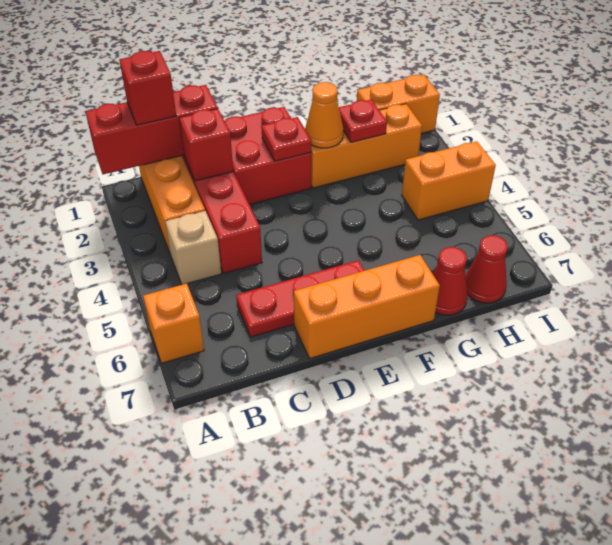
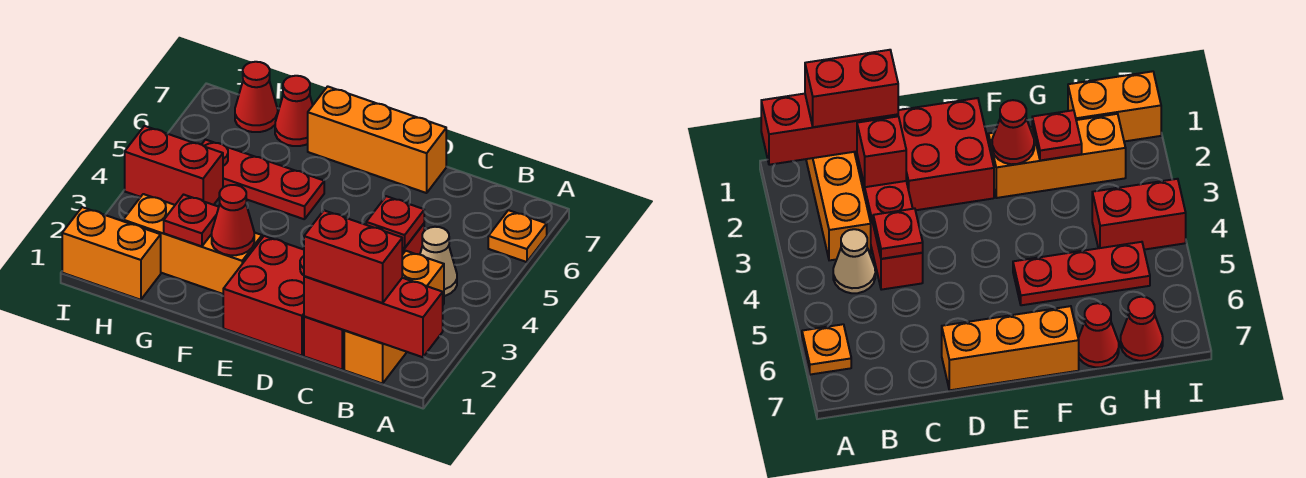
orange 1x1 brick [143,284,204,363] -> orange 1x1 plate [488,210,547,262]
red 1x1 brick [119,51,176,125] -> red 1x2 brick [304,210,402,303]
tan 1x1 brick [165,211,221,285] -> tan 1x1 cone [420,227,457,296]
red 1x3 plate [236,260,365,337] -> red 1x3 plate moved to [201,140,324,219]
red 1x1 plate [261,117,311,161] -> red 1x1 plate moved to [366,196,424,248]
orange 1x1 cone [305,82,343,148] -> red 1x1 cone [212,185,254,255]
orange 1x2 brick [402,141,496,220] -> red 1x2 brick [125,126,223,205]

